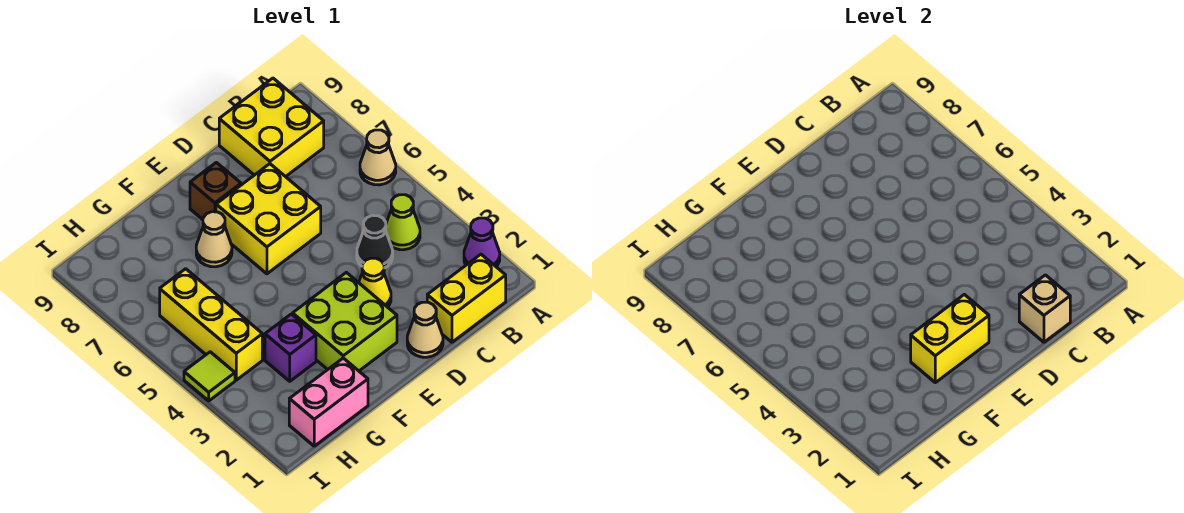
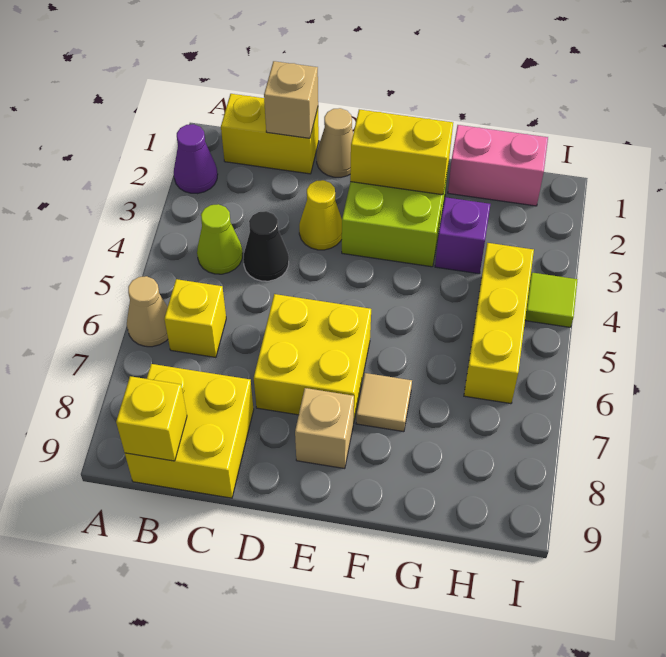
none -> yellow 1x1 brick [164,279,226,357]
none -> yellow 1x1 brick [116,376,187,461]
brown 1x1 brick [190,162,241,220] -> tan 1x1 brick [295,388,354,469]
tan 1x1 cone [196,212,232,267] -> tan 1x1 tile [356,373,412,432]

